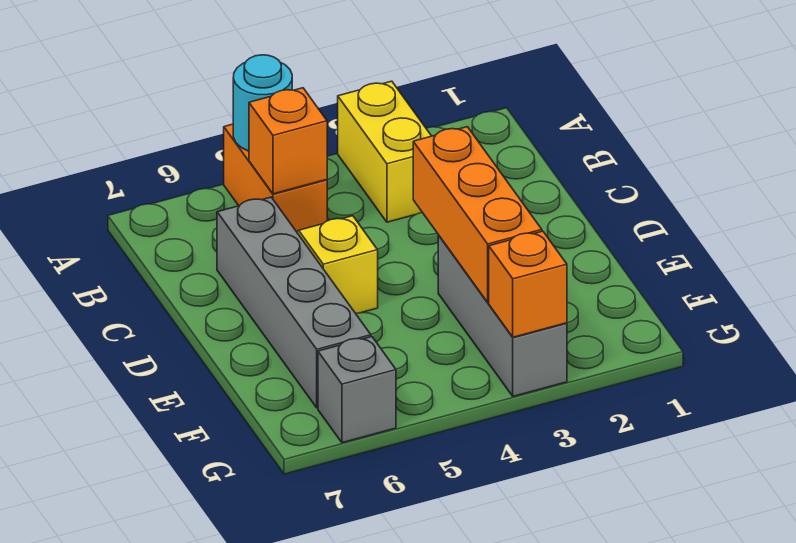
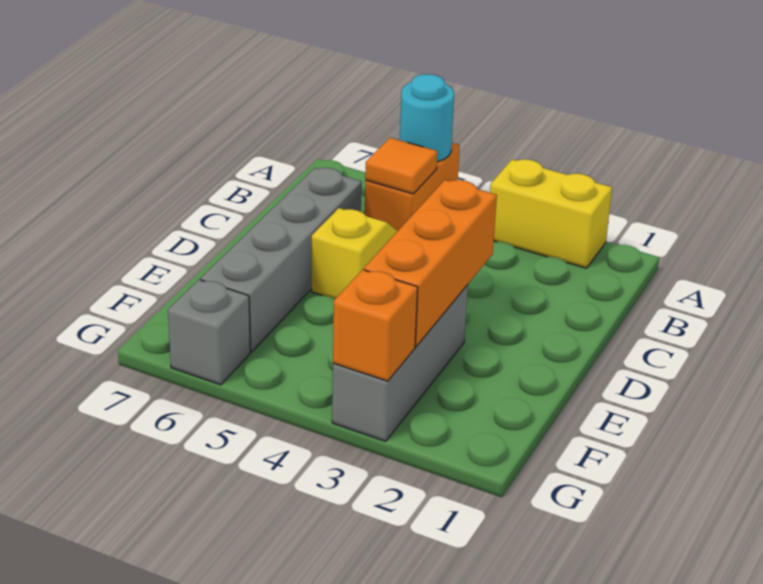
yellow 1x2 brick [338,81,431,222] -> yellow 1x2 brick turned to [490,159,612,268]
orange 1x1 brick [249,88,327,194] -> orange 1x1 tile [365,138,437,194]

